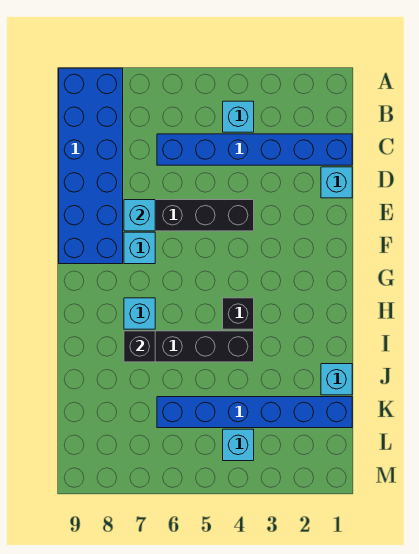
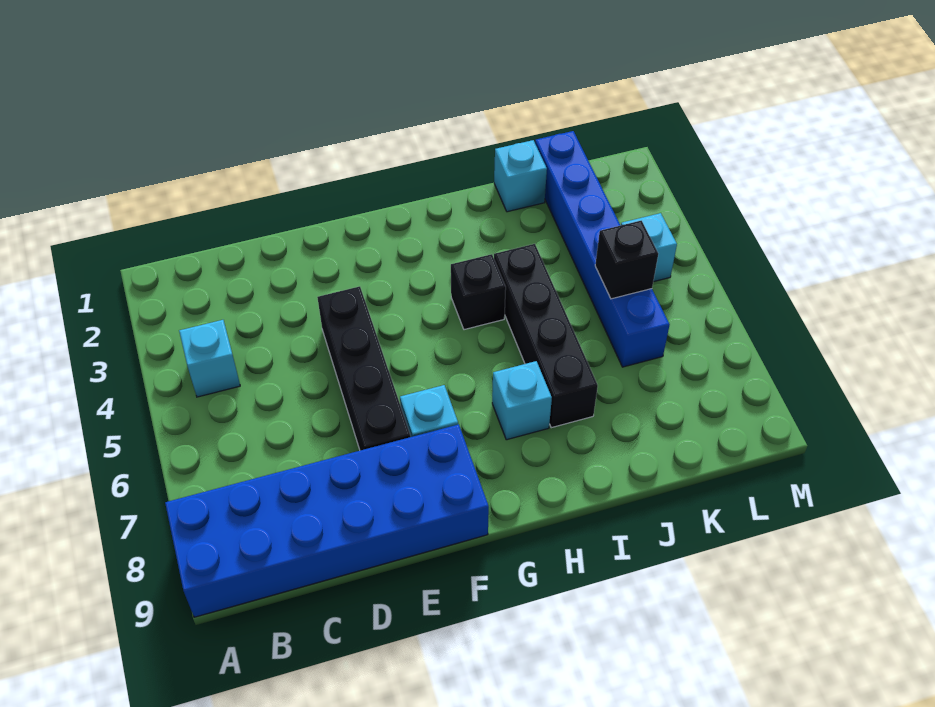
blue 1x6 brick [157,134,352,165] -> none
cyan 1x1 brick [321,167,352,198] -> none
cyan 1x1 brick [124,200,155,231] -> none
black 1x1 brick [124,331,155,362] -> black 1x1 brick moved to [595,221,658,299]

